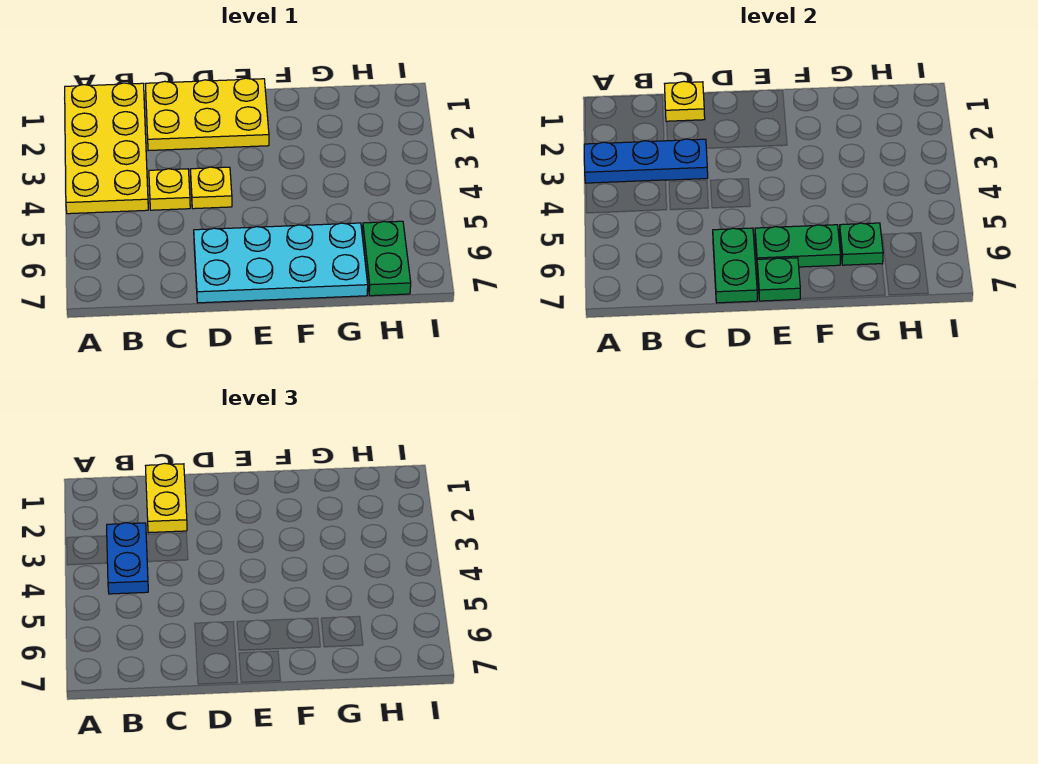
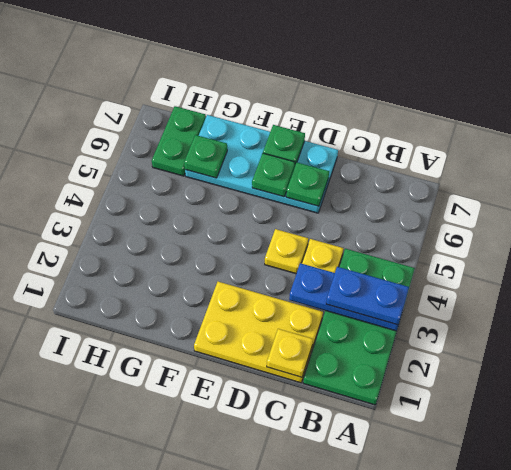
yellow 2x4 plate [65,83,148,214] -> green 2x4 plate [303,249,415,405]
blue 1x2 plate [107,523,148,594] -> blue 1x2 plate turned to [326,267,409,325]
yellow 1x2 plate [146,463,187,533] -> none
green 1x2 plate [713,228,758,303] -> green 1x1 plate [286,163,329,206]
green 1x2 plate [755,225,840,267] -> green 1x1 plate [252,153,295,197]

